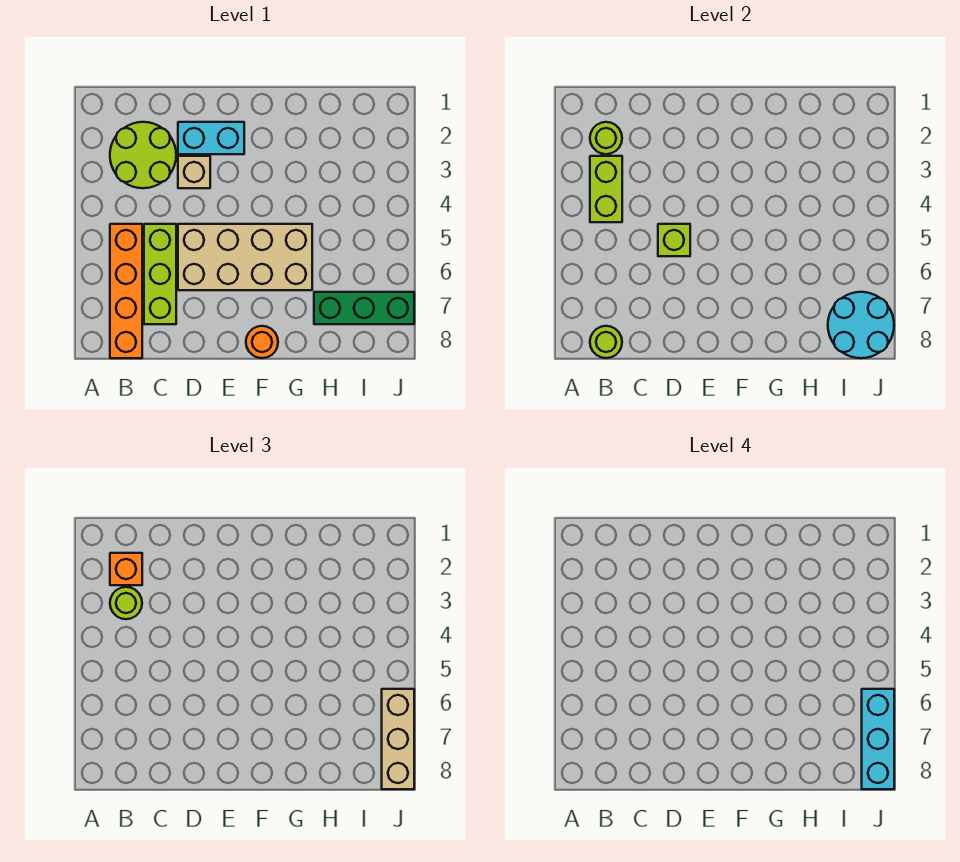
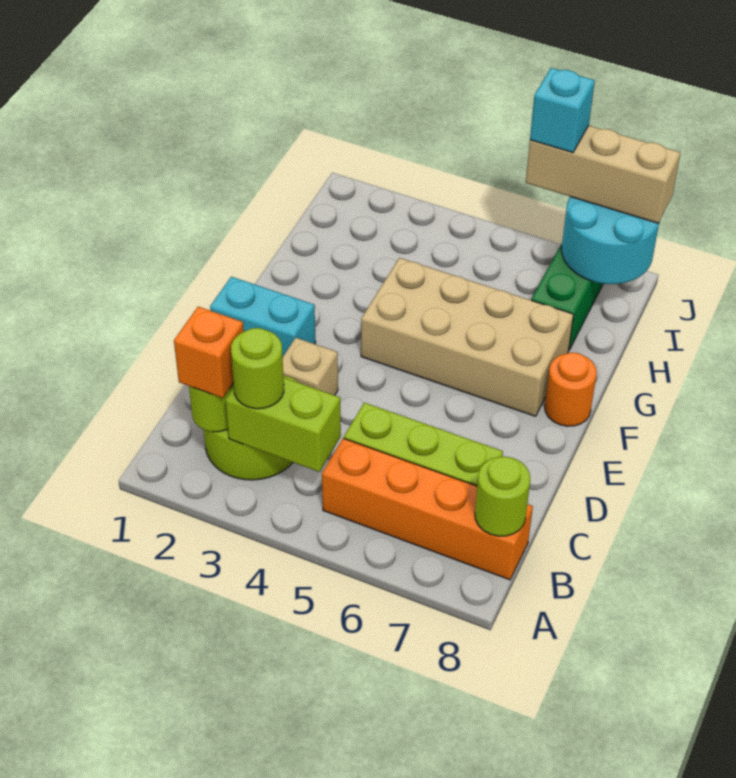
cyan 1x2 brick [178,122,244,154] -> cyan 1x2 brick turned to [210,277,316,357]
tan 2x4 brick [178,224,312,290] -> tan 2x4 brick turned to [361,258,574,416]
lime 1x1 brick [658,224,690,256] -> none
cyan 1x3 brick [862,689,894,789] -> cyan 1x1 brick [530,68,595,153]

